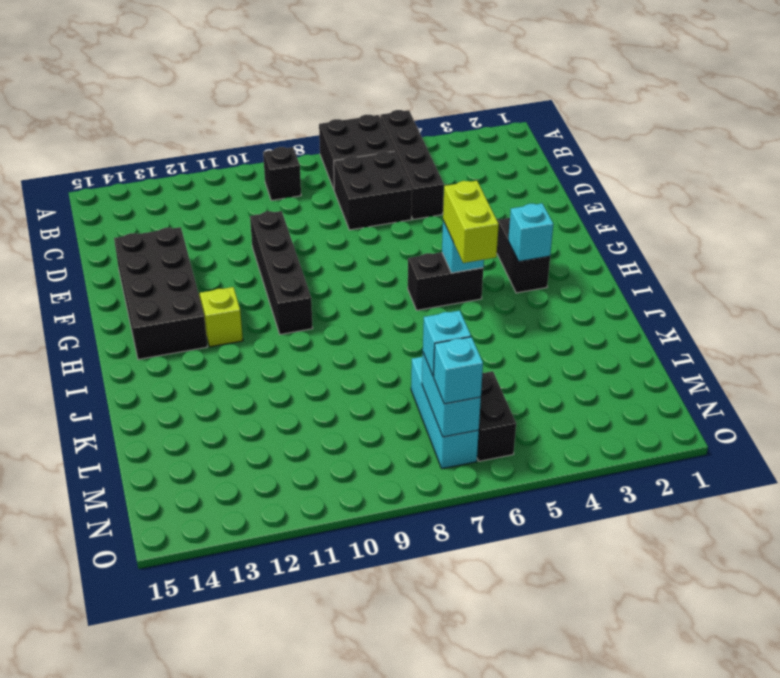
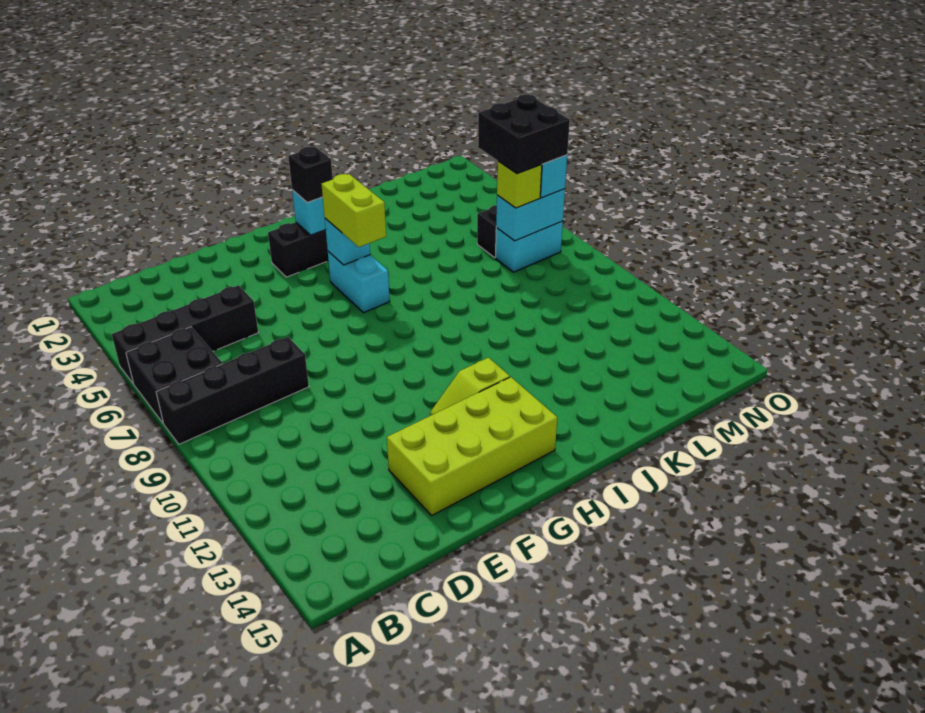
black 1x1 brick [263,147,301,201] -> black 1x1 brick moved to [288,147,333,202]
black 2x2 brick [334,151,412,230] -> black 2x2 brick moved to [478,94,570,174]
black 1x4 brick [250,211,313,334] -> black 1x4 brick moved to [156,337,309,444]
black 2x4 brick [114,227,208,359] -> lime 2x4 brick [387,377,557,515]
black 1x2 brick [408,252,483,310] -> cyan 1x2 brick [328,251,390,313]
lime 1x2 brick [443,181,499,263] -> lime 1x2 brick turned to [321,174,386,247]
cyan 1x3 brick [411,357,479,469] -> cyan 1x2 brick [496,221,563,272]
cyan 1x1 brick [423,311,471,376] -> lime 1x1 brick [497,161,542,208]

